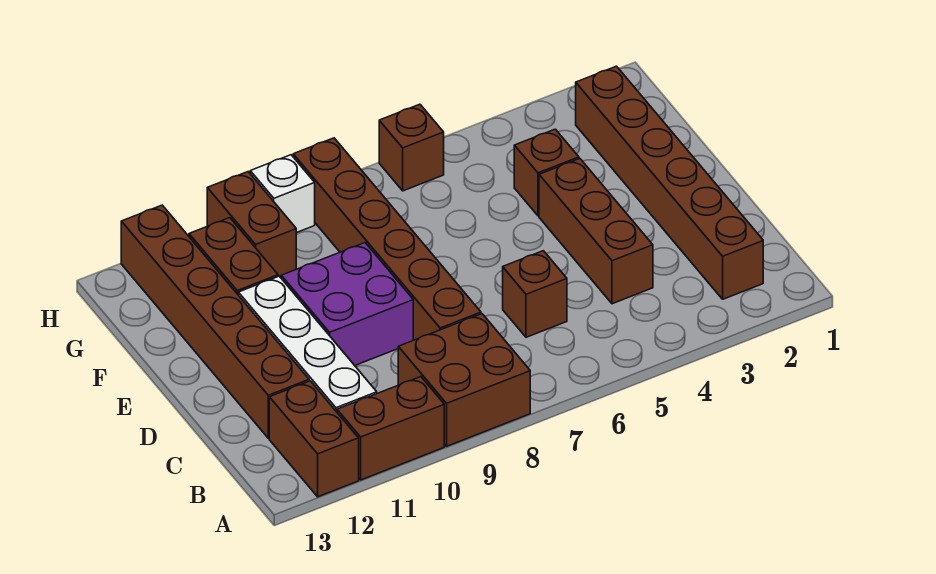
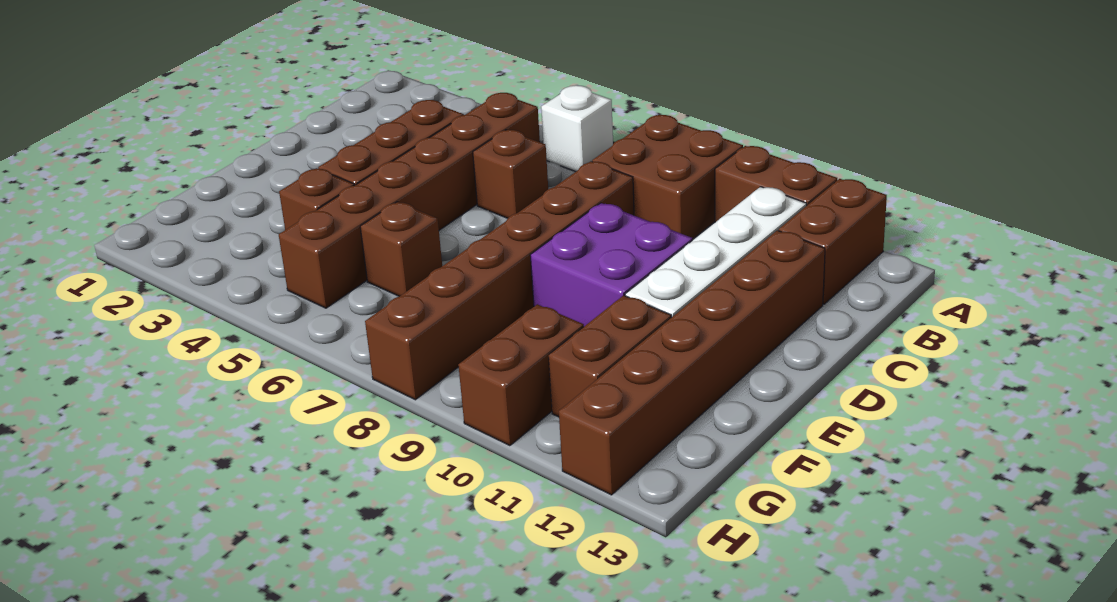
brown 1x6 brick [576,66,763,299] -> brown 1x6 brick moved to [279,93,540,308]
brown 1x1 brick [379,104,444,191] -> brown 1x1 brick moved to [360,202,442,296]
white 1x1 brick [250,155,315,233] -> white 1x1 brick moved to [541,85,613,172]

